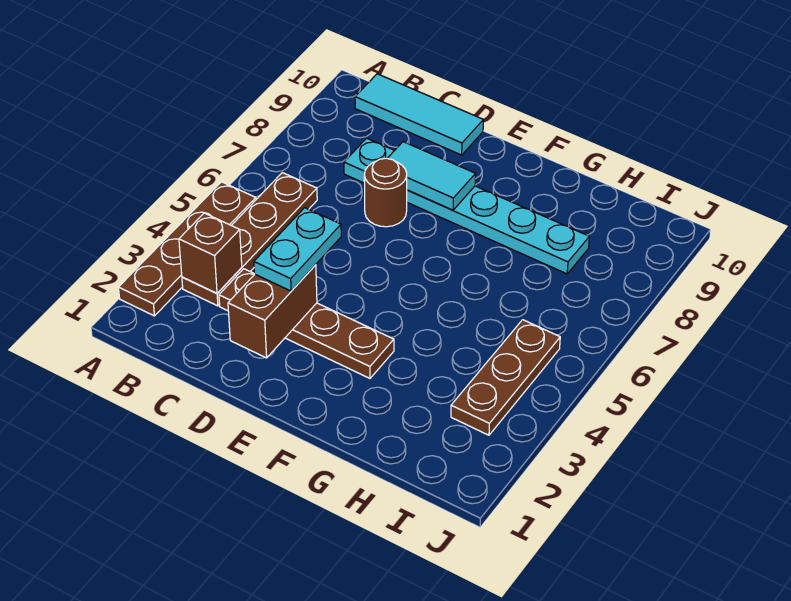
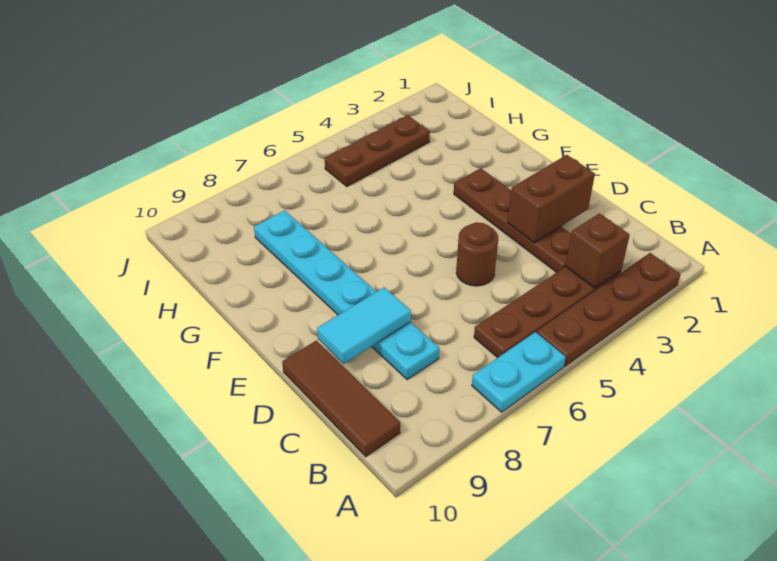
cyan 1x3 tile [355,74,483,155] -> brown 1x3 tile [282,341,400,457]
cyan 1x2 plate [254,208,341,291] -> cyan 1x2 plate moved to [472,332,566,412]
brown 1x1 round brick [364,158,407,227] -> brown 1x1 round brick moved to [456,222,498,286]
cyan 1x2 tile [387,142,476,210] -> cyan 1x2 tile turned to [317,287,411,364]

